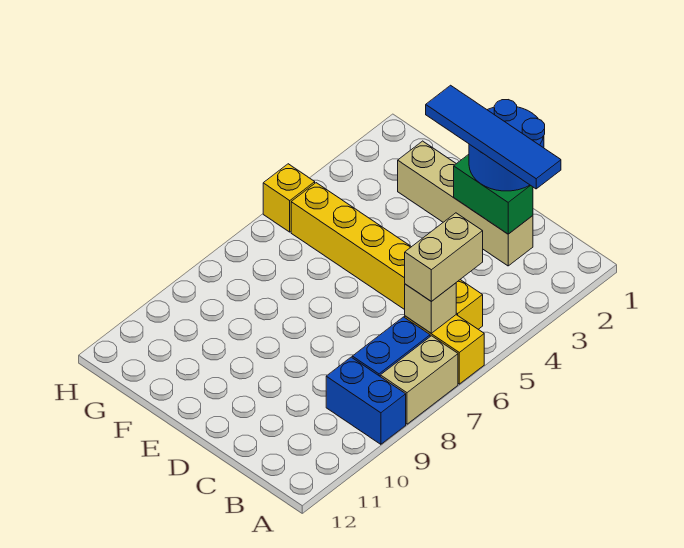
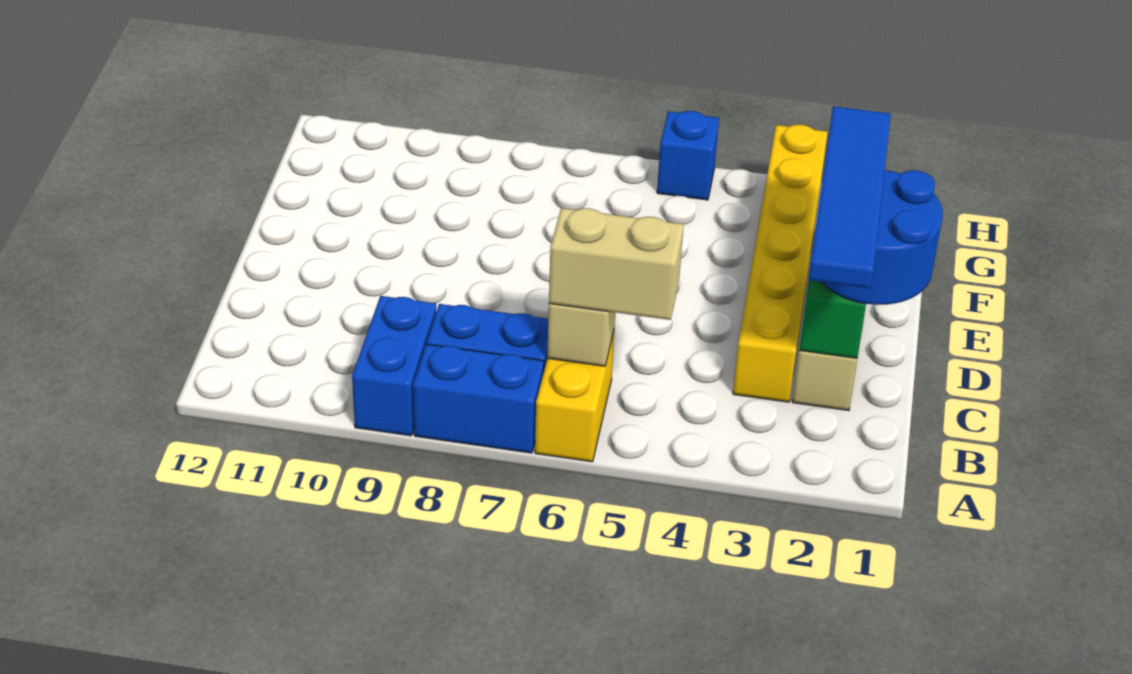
tan 1x2 brick [380,336,458,424] -> blue 1x2 brick [413,344,544,453]
yellow 1x6 brick [291,183,483,329] -> yellow 1x6 brick moved to [733,125,828,402]
yellow 1x1 brick [263,164,315,232] -> blue 1x1 brick [657,111,719,200]

